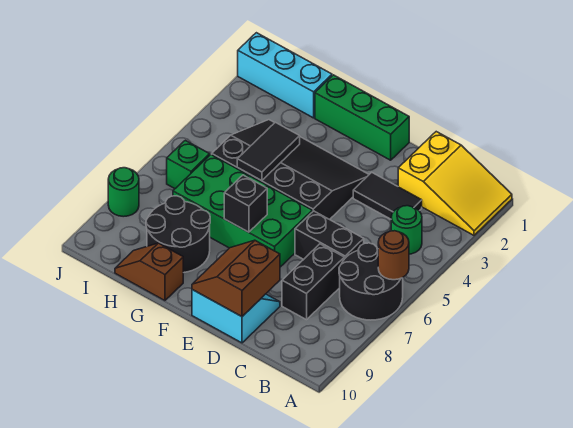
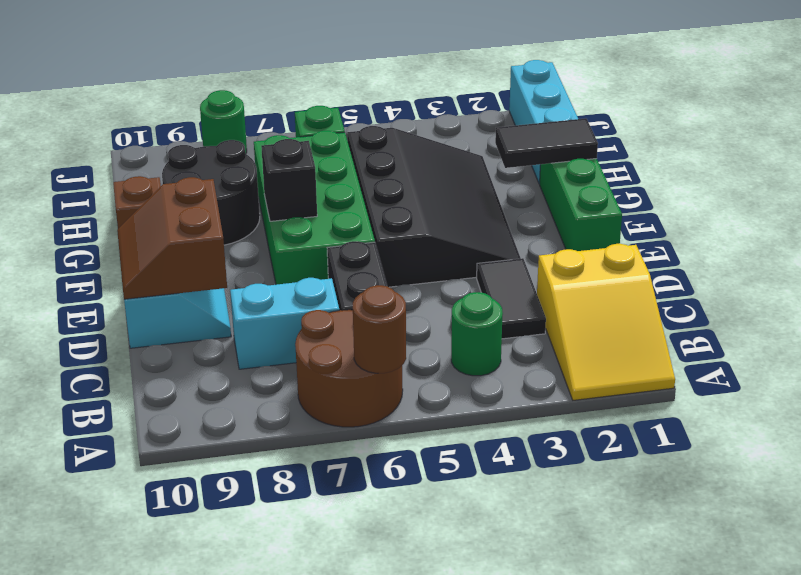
black 2x2 round brick [339,243,403,320] -> brown 2x2 round brick [295,310,403,427]
black 1x2 brick [282,244,344,320] -> cyan 1x2 brick [230,278,339,369]
brown 2x2 slope [192,240,280,317] -> brown 2x2 slope turned to [117,177,227,299]
black 1x2 tile [237,122,300,181] -> black 1x2 tile moved to [495,118,598,168]

